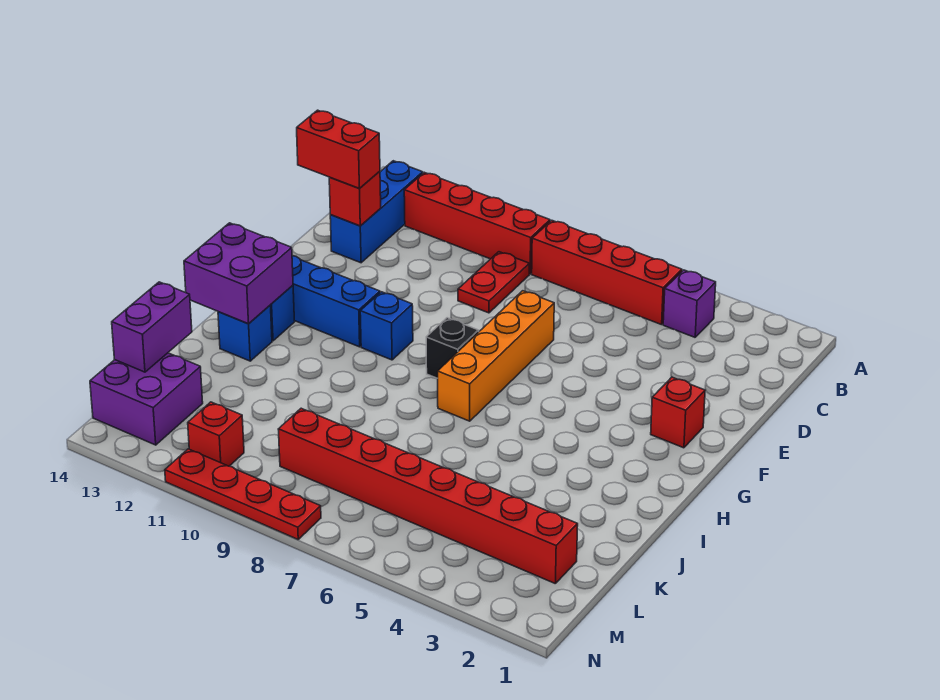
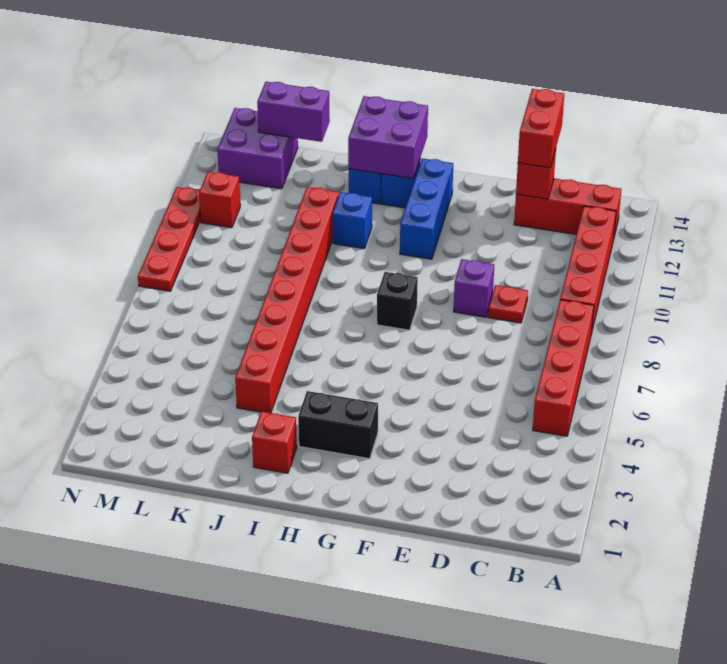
purple 1x1 brick [663,270,716,337] -> purple 1x1 brick moved to [454,259,494,317]
blue 1x3 brick [330,161,423,263] -> red 1x3 brick [514,178,621,236]
red 1x2 plate [458,252,529,313] -> red 1x1 plate [488,285,528,323]
orange 1x4 brick [438,291,554,421] -> none
red 1x1 brick [651,377,705,448] -> red 1x1 brick moved to [252,411,297,473]
none -> black 1x2 brick [298,391,378,459]
blue 1x1 brick [360,292,413,360] -> blue 1x1 brick moved to [333,192,372,249]
red 1x8 brick [278,408,578,583] -> red 1x8 brick moved to [235,187,339,413]

